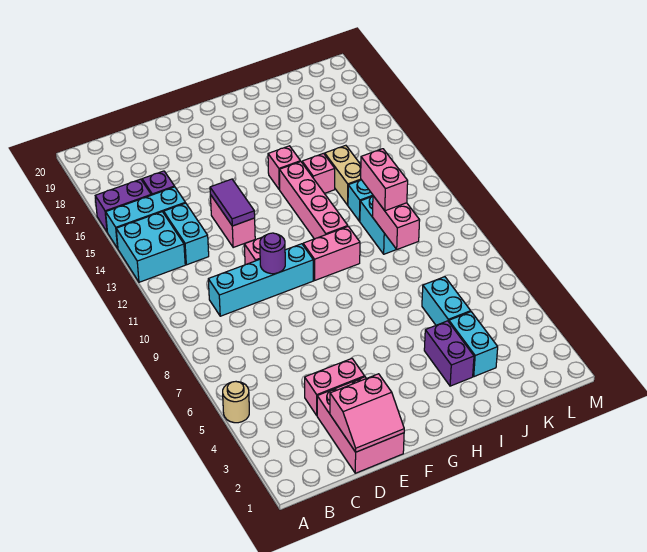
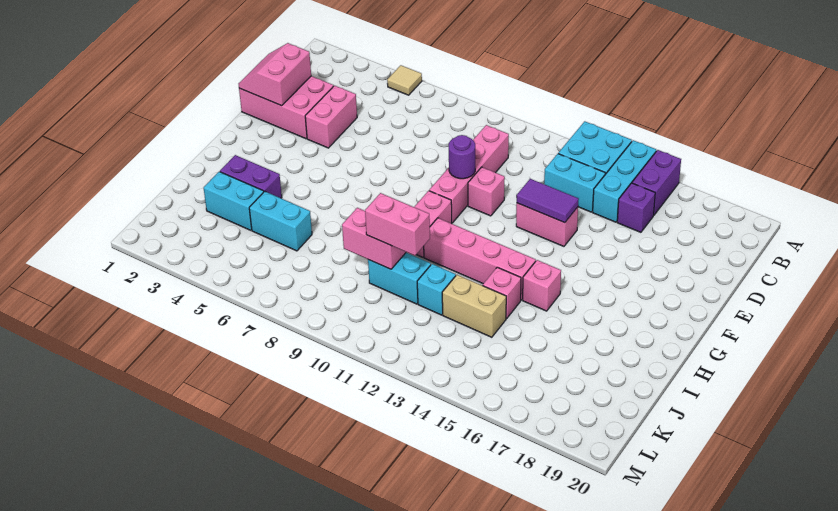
tan 1x1 round brick [223,382,249,423] -> tan 1x1 tile [387,65,422,95]
cyan 1x4 brick [208,244,313,316] -> pink 1x4 brick [429,125,509,223]

